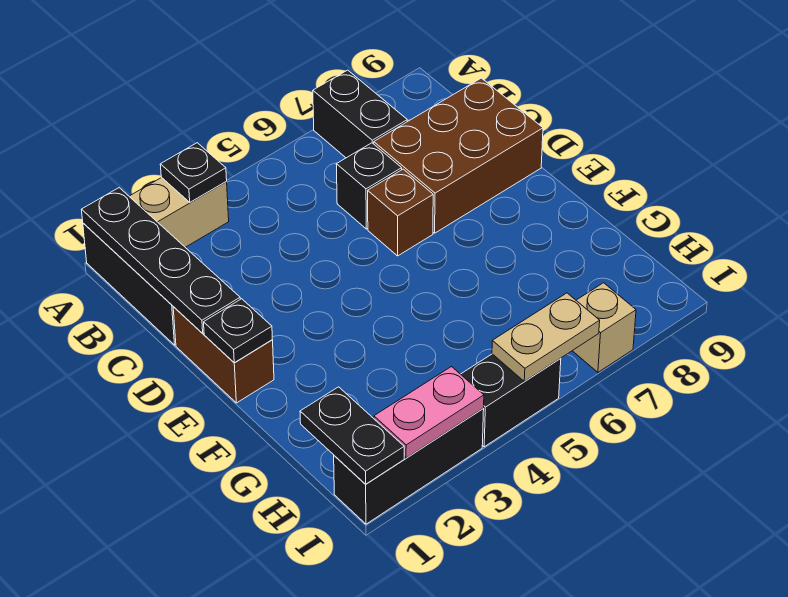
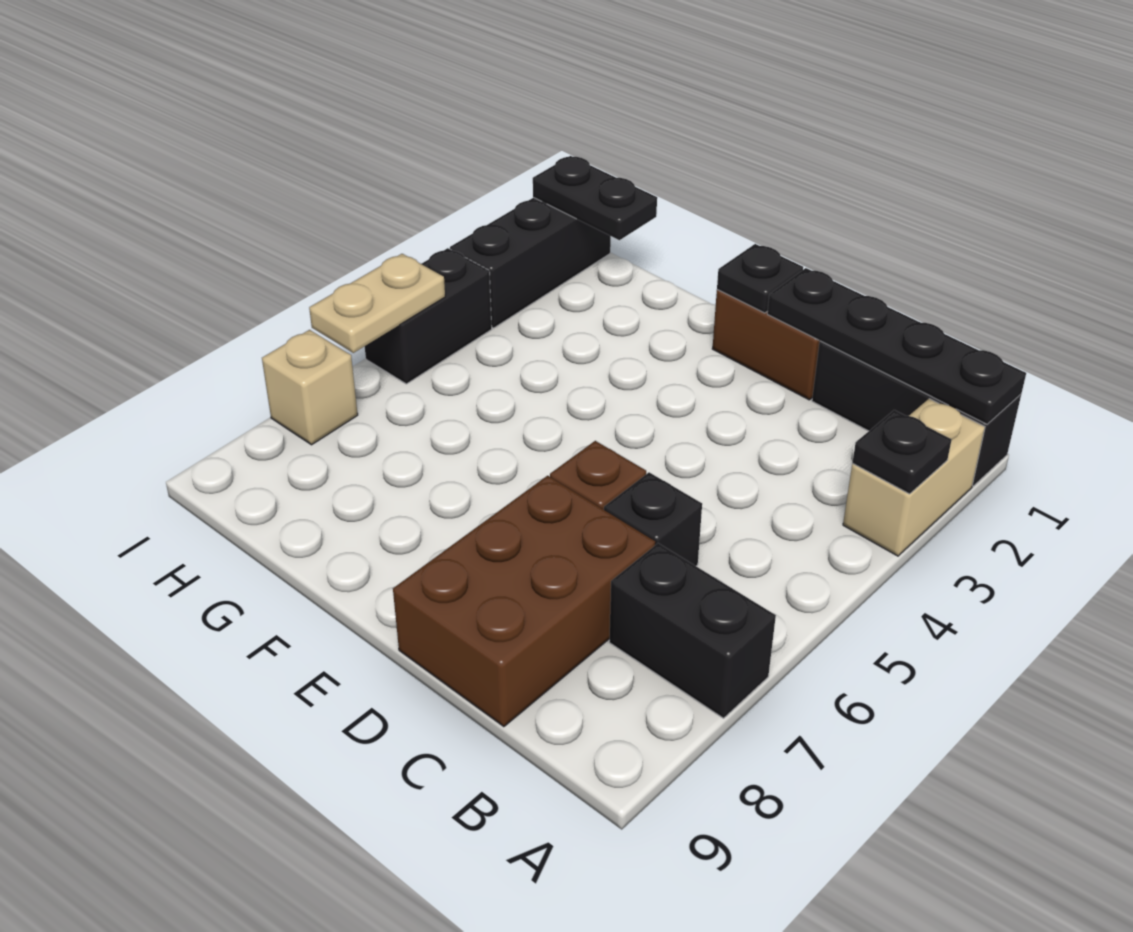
pink 1x2 plate [374,367,484,458] -> none

